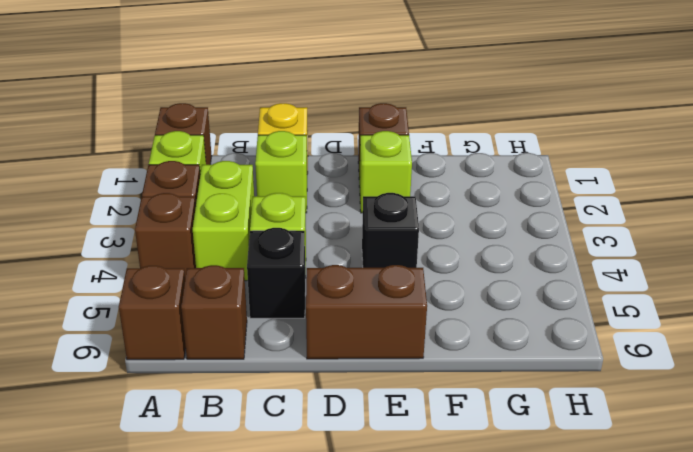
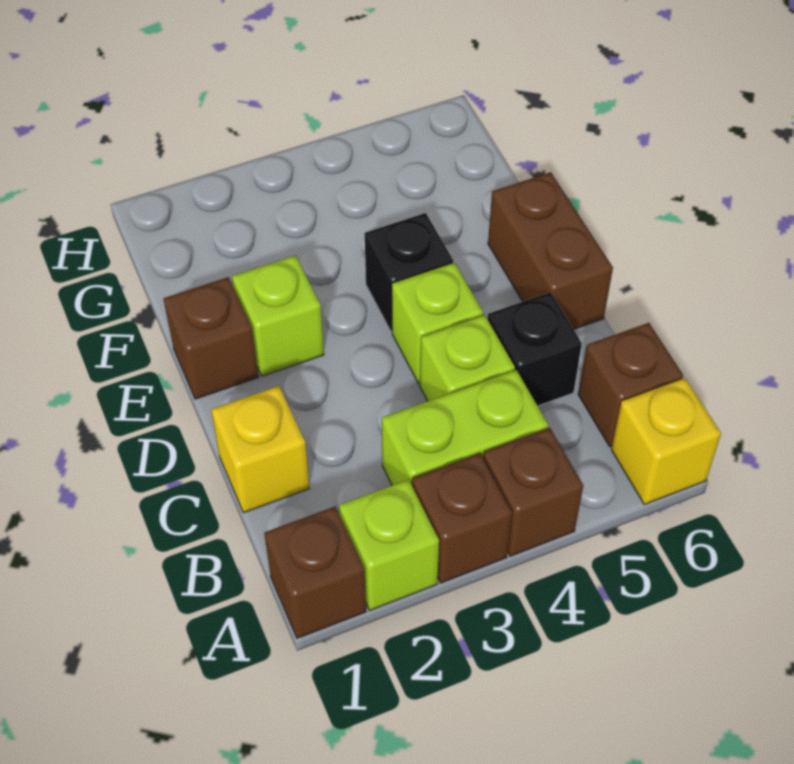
brown 1x1 brick [119,266,186,360] -> yellow 1x1 brick [611,378,721,504]
lime 1x1 brick [255,131,307,213] -> lime 1x1 brick moved to [392,263,483,384]

